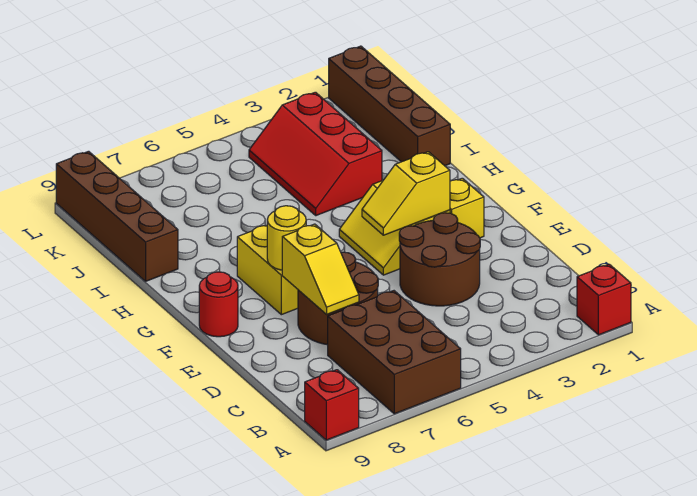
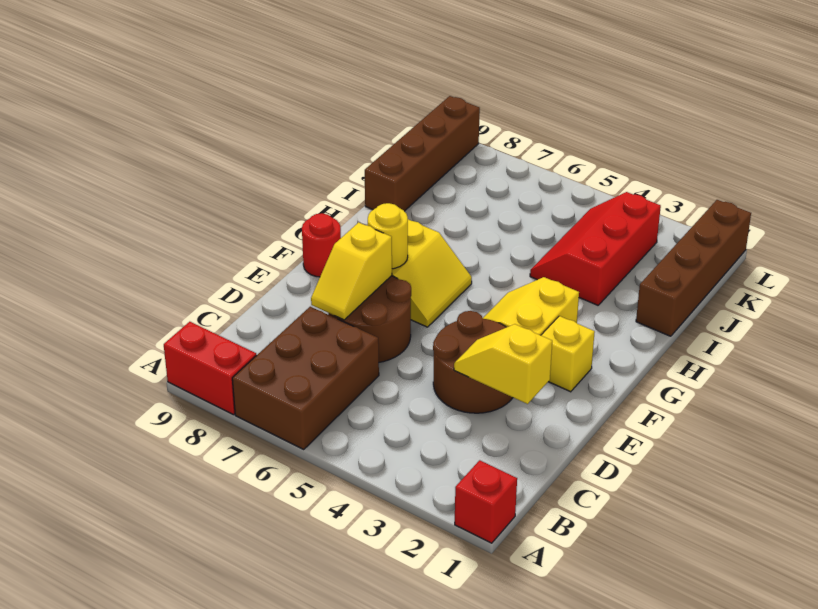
red 1x1 brick [305,370,359,440] -> red 1x2 brick [164,322,257,415]
yellow 1x2 slope [362,152,450,235] -> yellow 1x2 slope moved to [454,324,552,404]

